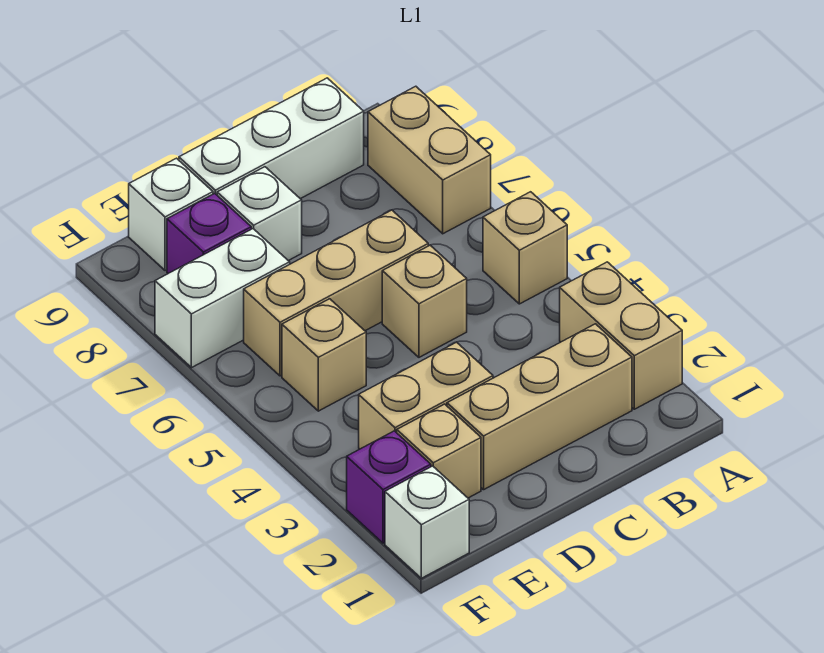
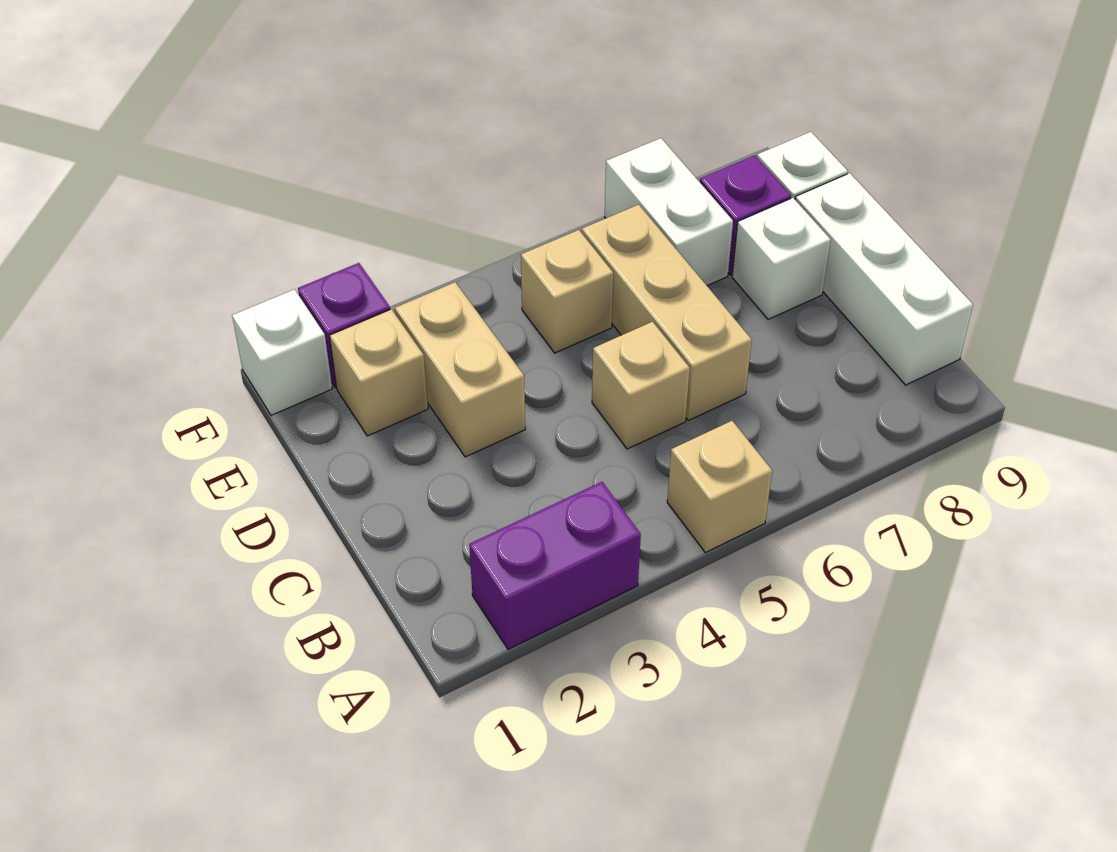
tan 1x2 brick [560,262,682,409] -> purple 1x2 brick [469,482,641,649]
tan 1x2 brick [368,86,491,234] -> none
tan 1x3 brick [447,324,632,490] -> none

